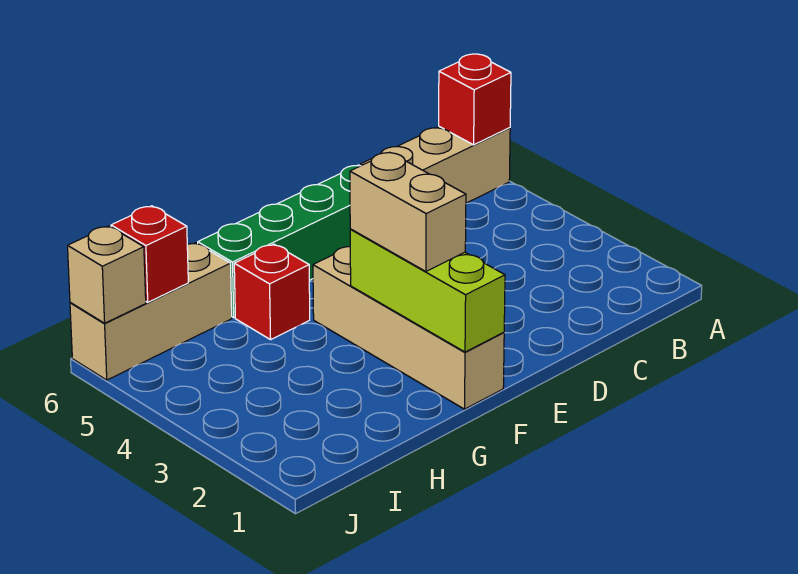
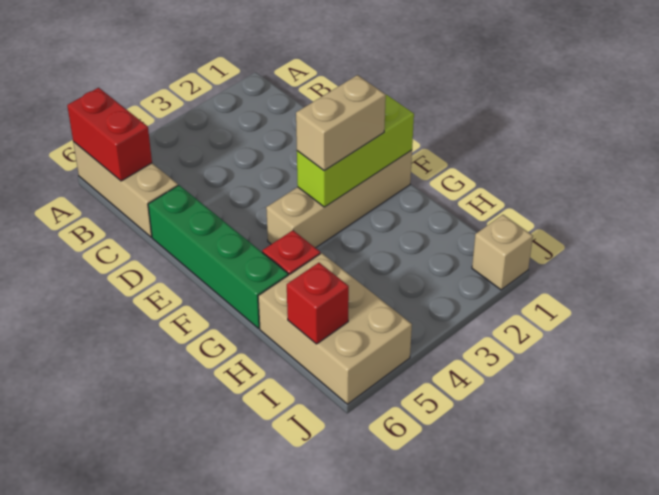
red 1x1 brick [439,54,511,145] -> red 1x2 brick [67,88,152,181]
tan 1x3 brick [70,243,232,380] -> tan 2x3 brick [258,253,412,404]
tan 1x1 brick [68,226,146,323] -> tan 1x1 brick moved to [472,215,533,290]

